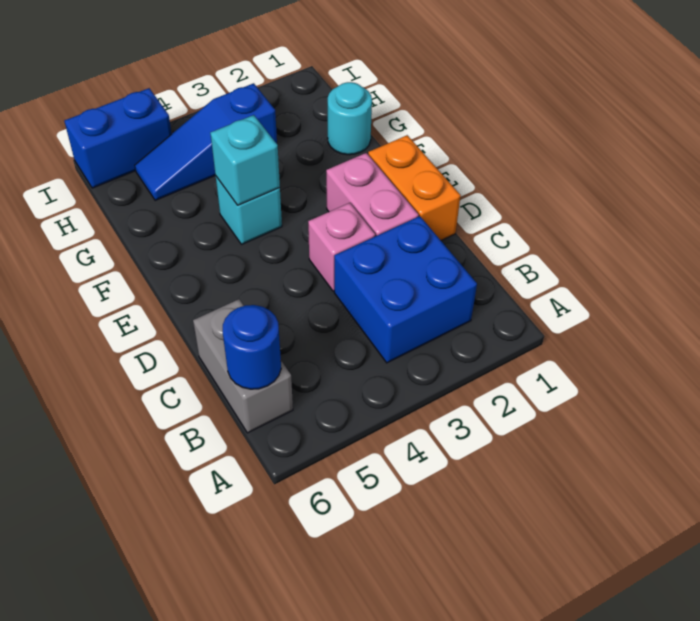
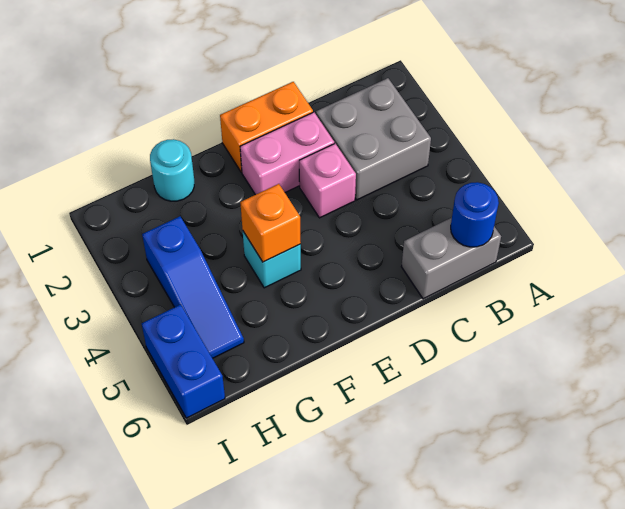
blue 2x2 brick [334,216,477,363] -> grey 2x2 brick [316,78,431,200]
cyan 1x1 brick [210,115,280,205] -> orange 1x1 brick [240,184,301,262]

